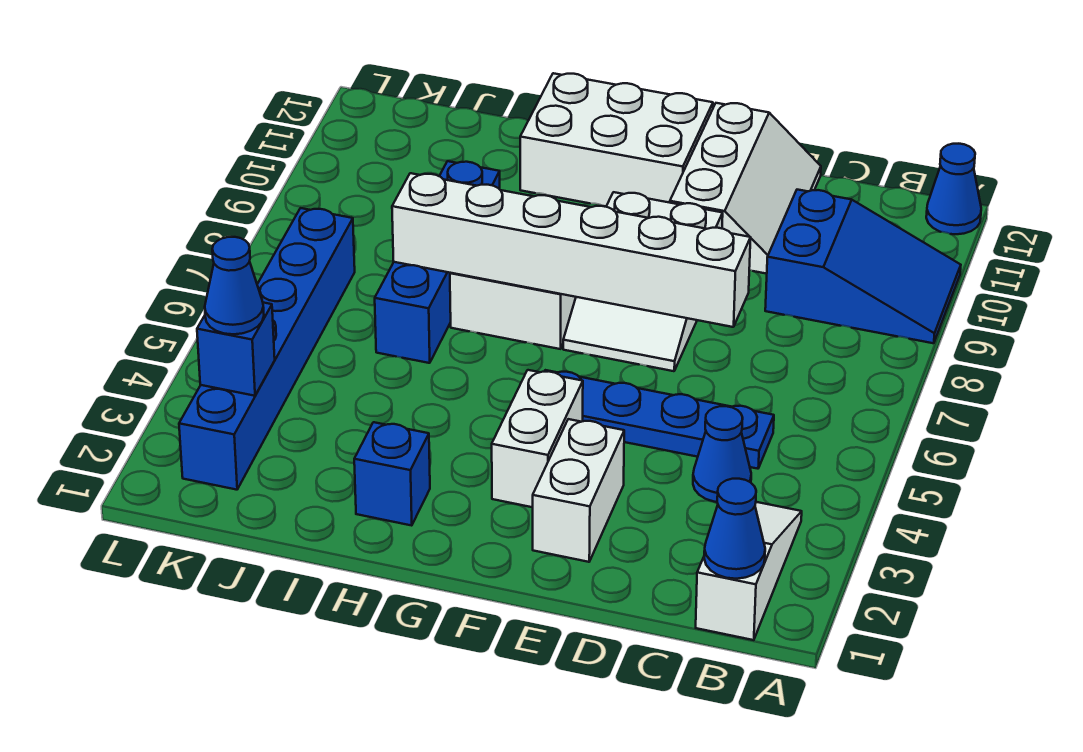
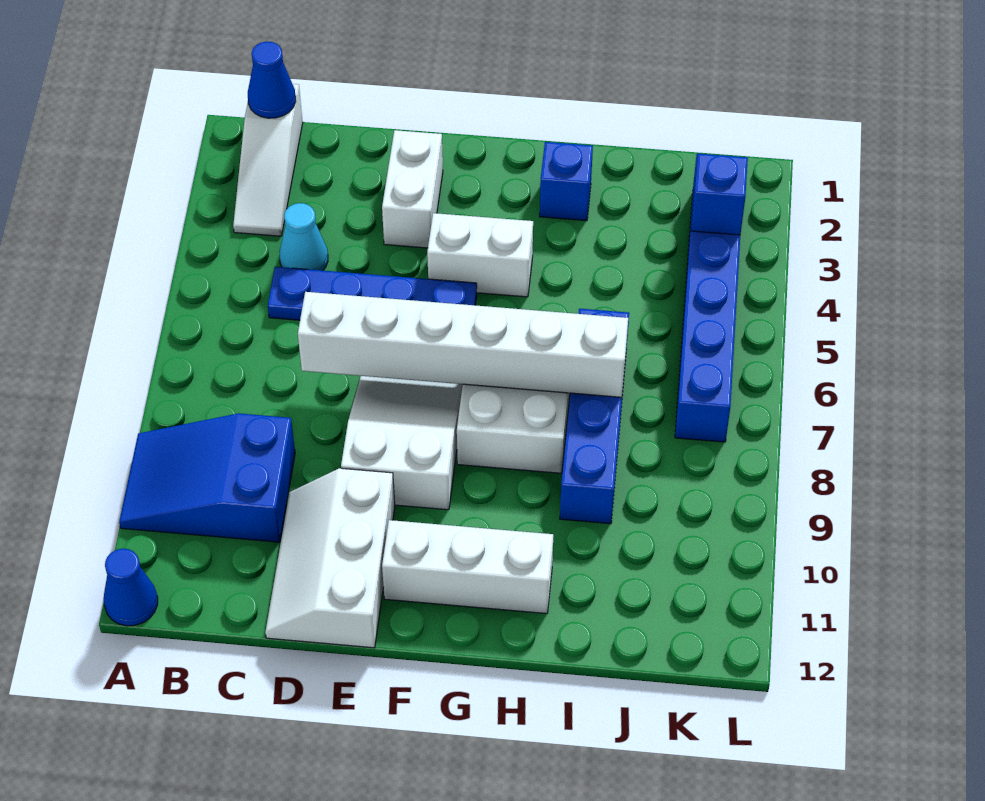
blue 1x1 cone [693,406,751,502] -> cyan 1x1 cone [279,203,328,271]
white 1x2 brick [492,370,583,507] -> white 1x2 brick turned to [427,213,533,297]
white 2x3 brick [520,73,713,206] -> white 1x3 brick [382,520,553,614]
blue 1x1 cone [205,237,264,334] -> none

